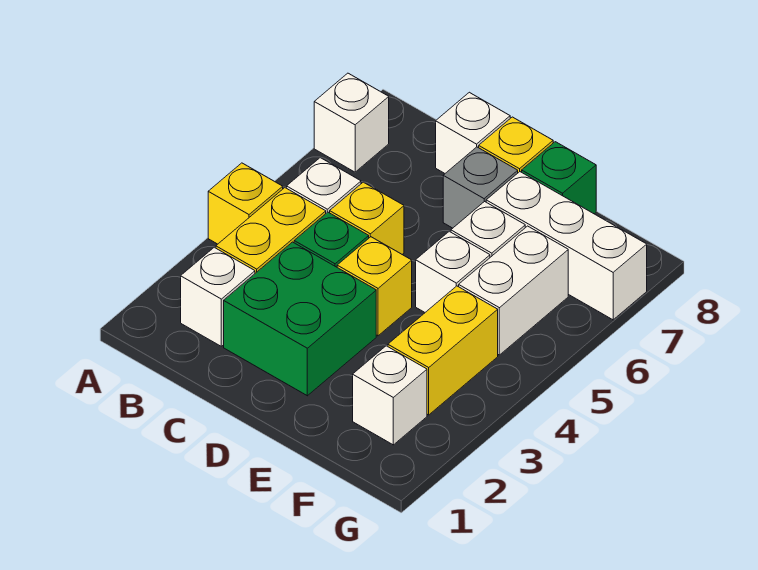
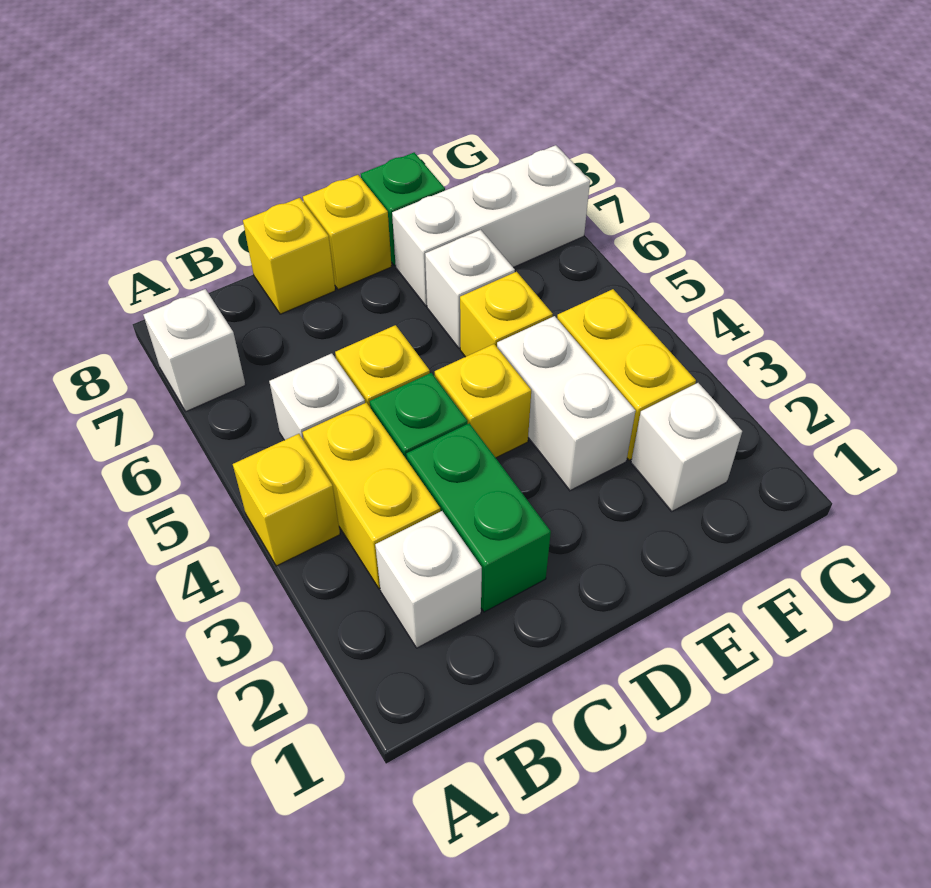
green 2x2 brick [224,242,376,396] -> green 1x2 brick [406,423,551,612]
white 1x1 brick [436,92,510,173] -> yellow 1x1 brick [243,198,335,314]
grey 1x1 brick [443,147,518,228] -> none
white 1x1 brick [416,231,490,312] -> yellow 1x1 brick [460,272,553,357]
white 1x2 brick [459,226,568,355] -> white 1x2 brick moved to [497,316,636,491]

